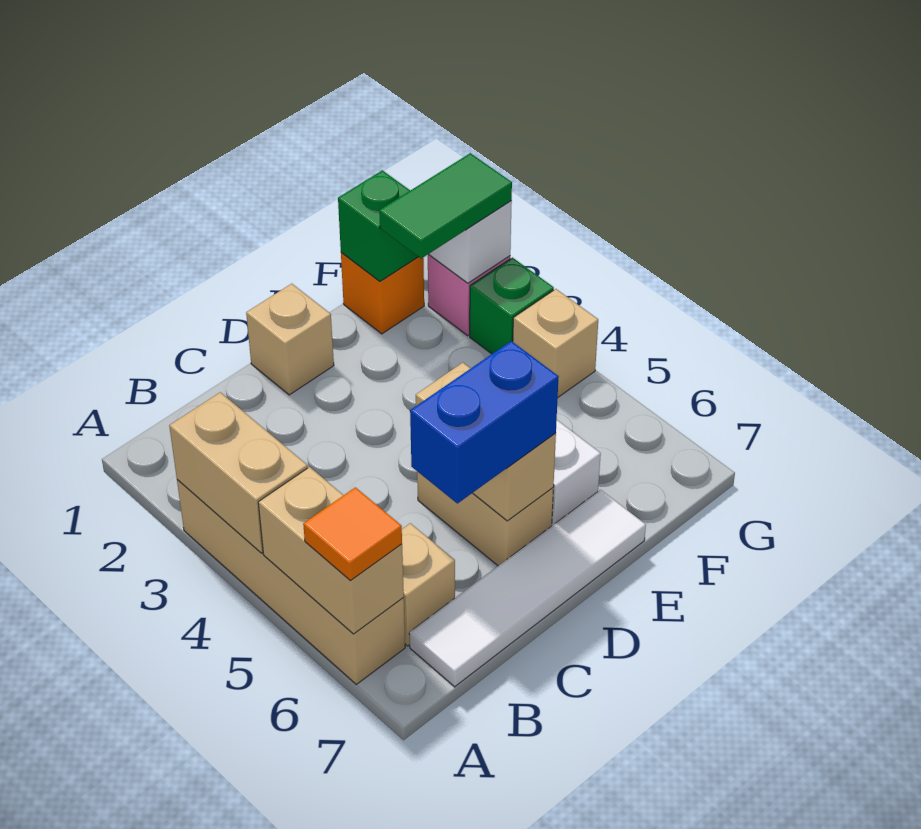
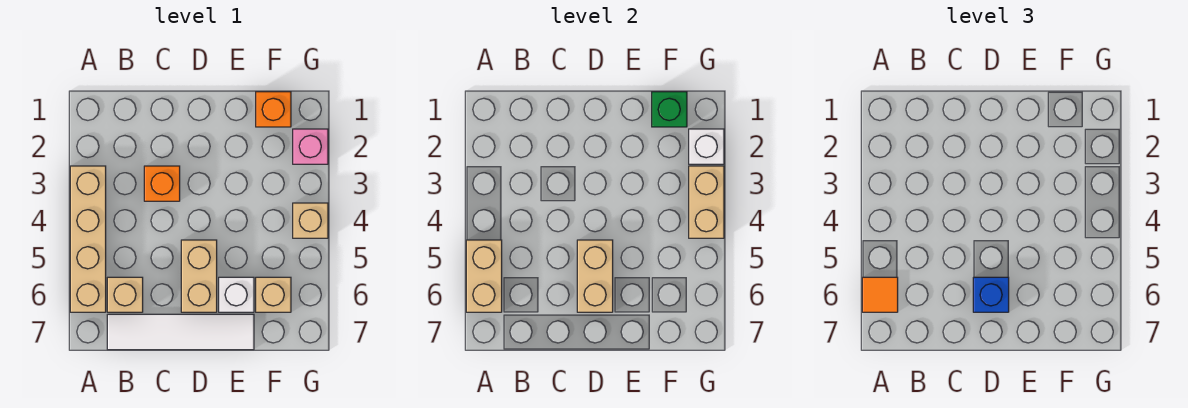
tan 1x2 brick [169,392,308,553] -> tan 1x2 brick moved to [689,166,724,238]
none -> orange 1x1 brick [144,166,180,201]
blue 1x2 brick [410,341,559,503] -> blue 1x1 brick [973,277,1009,312]
tan 1x1 brick [246,284,334,395] -> tan 1x1 brick moved to [256,277,291,312]
green 1x2 tile [379,153,512,259] -> none
green 1x1 brick [470,258,554,354] -> none

